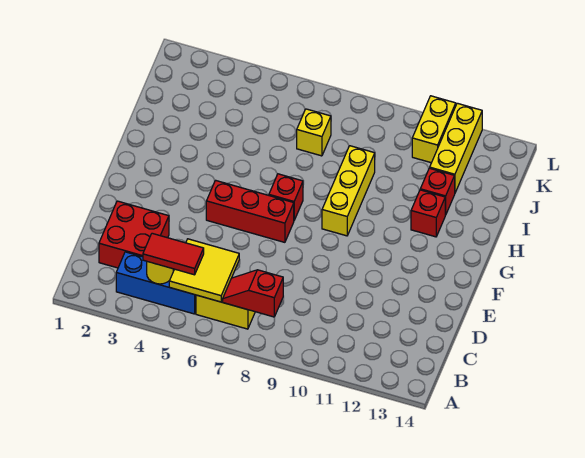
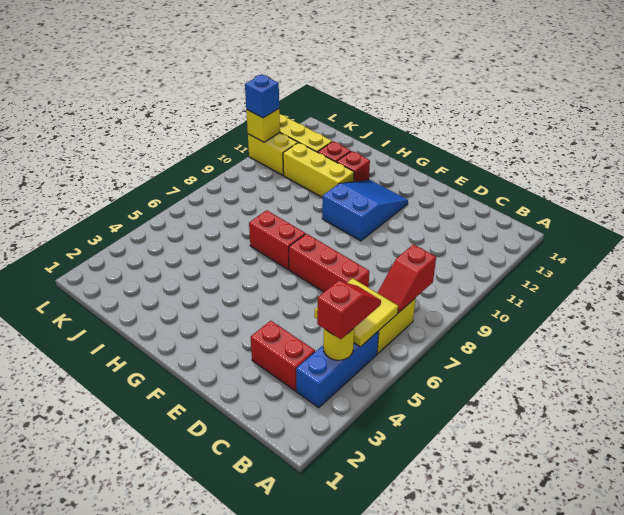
red 1x2 tile [143,233,204,275] -> red 1x2 slope [317,280,381,339]
red 2x2 brick [99,201,169,268] -> red 1x2 brick [251,321,315,391]
red 1x3 brick [206,180,294,242] -> red 1x3 brick turned to [289,234,369,292]
none -> blue 2x3 slope [322,180,408,241]
red 1x1 brick [269,174,303,220] -> red 1x2 brick [249,210,305,270]
yellow 1x3 brick [322,146,375,236] -> yellow 1x3 brick moved to [283,143,354,198]
yellow 1x1 brick [297,109,331,156] -> yellow 1x1 brick moved to [246,109,280,142]
none -> blue 1x1 brick [245,75,279,118]

